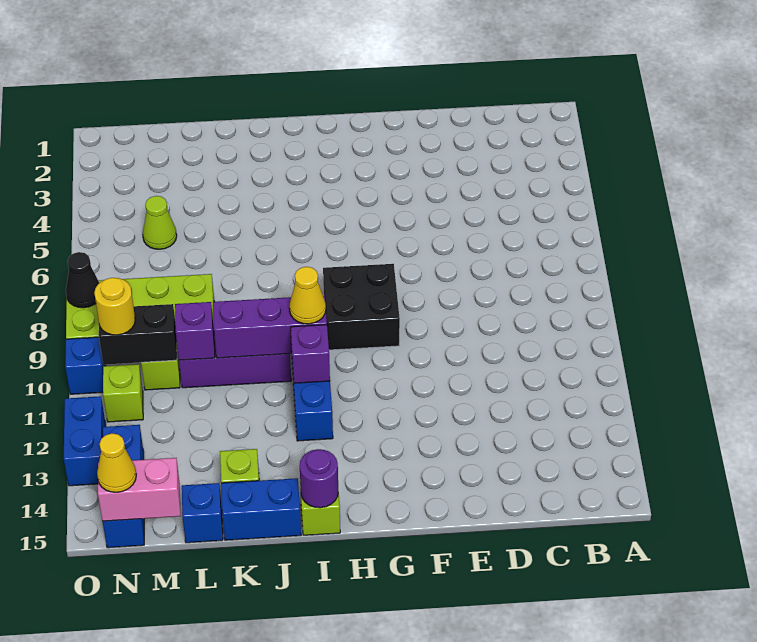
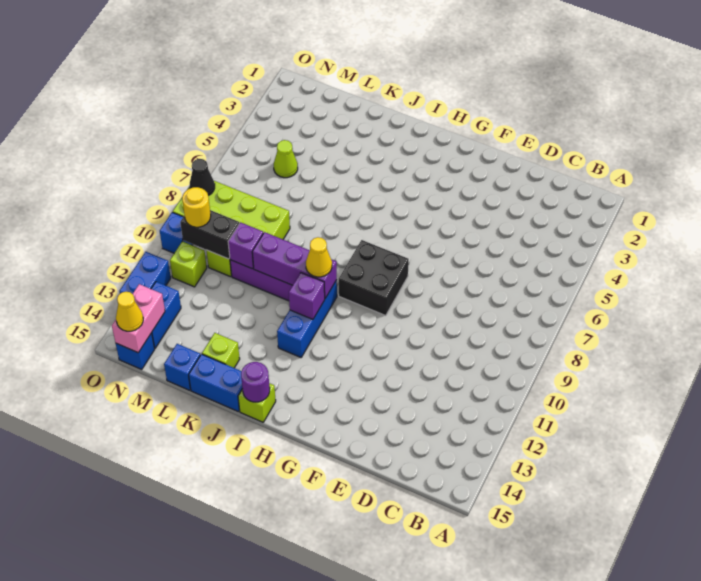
pink 1x2 brick [98,458,180,521] -> pink 1x2 brick turned to [112,284,165,353]

